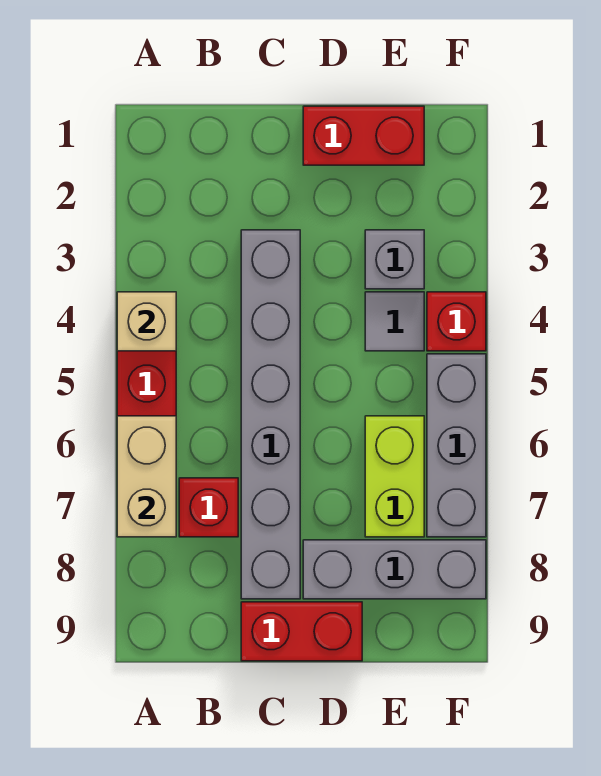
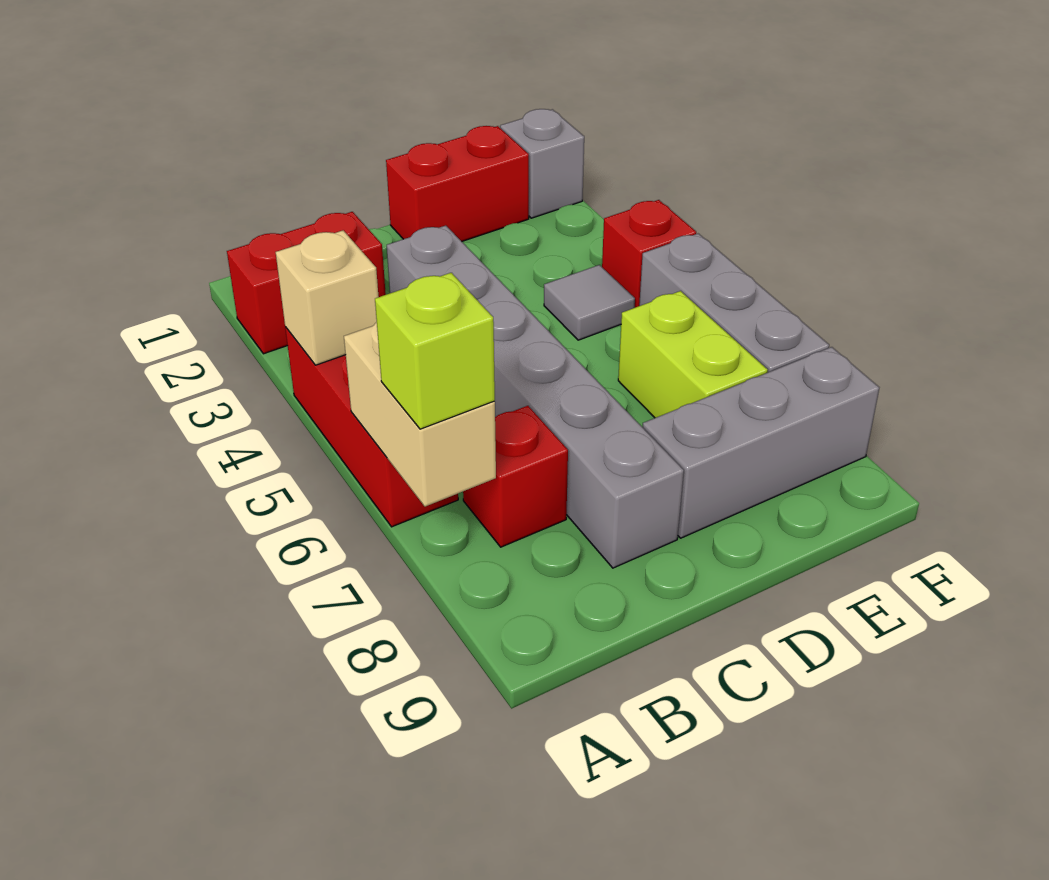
none -> lime 1x1 brick [375,273,495,429]
red 1x2 brick [241,602,362,661] -> red 1x2 brick moved to [227,212,386,354]
grey 1x1 brick [365,230,424,289] -> grey 1x1 brick moved to [500,109,584,218]

